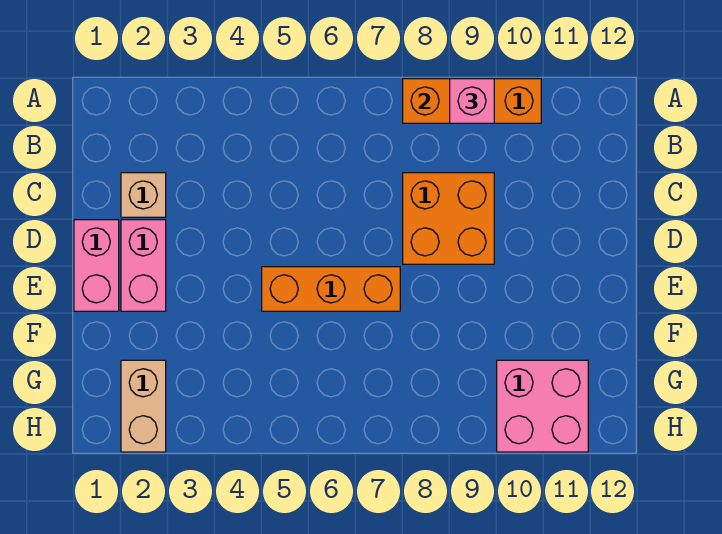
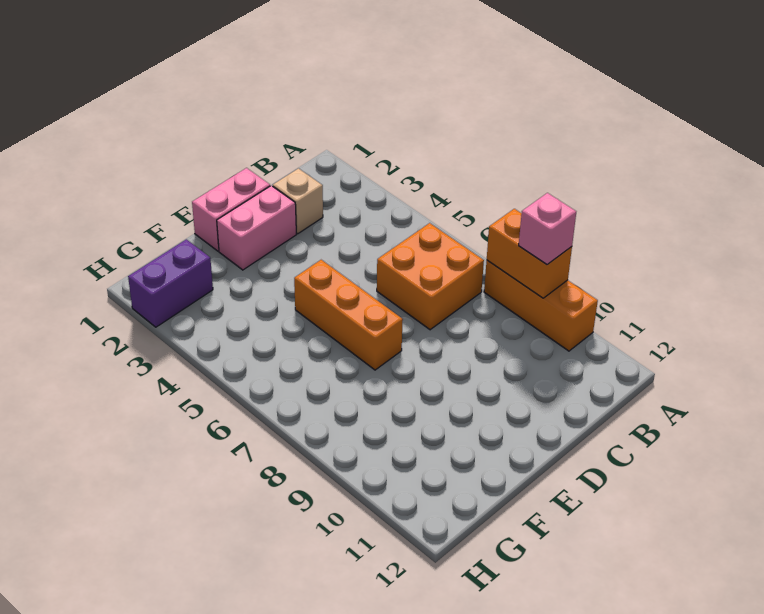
orange 2x2 brick [403,173,494,264] -> orange 2x2 brick moved to [377,223,484,330]
tan 1x2 brick [121,360,166,452] -> purple 1x2 brick [128,239,213,327]
pink 2x2 brick [497,360,588,452] -> none

